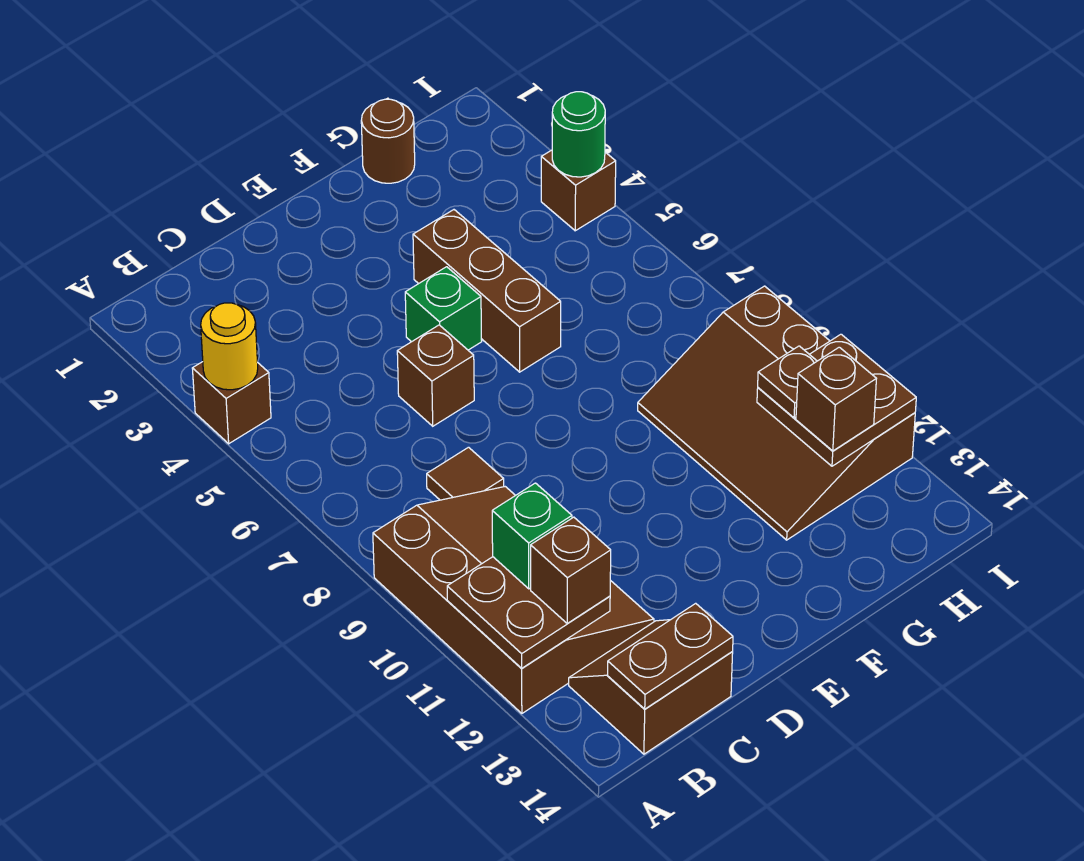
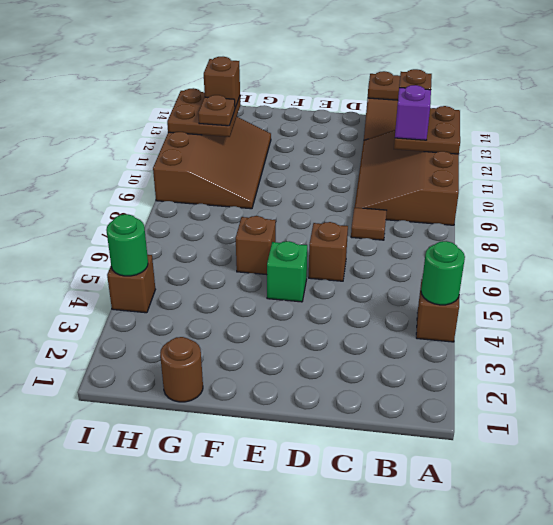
yellow 1x1 round brick [201,303,258,390] -> green 1x1 round brick [421,241,465,305]
green 1x1 brick [492,483,572,589] -> purple 1x1 brick [395,85,431,140]
brown 1x3 brick [413,210,561,372] -> brown 1x1 brick [236,216,276,275]

